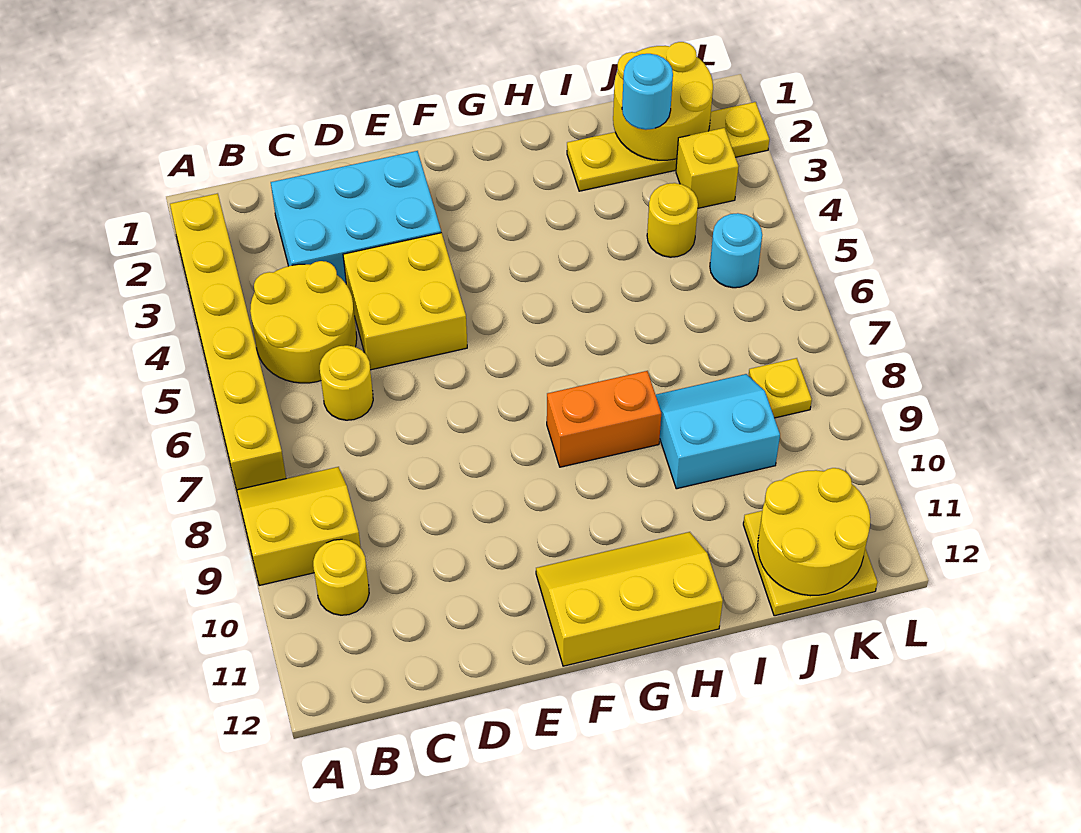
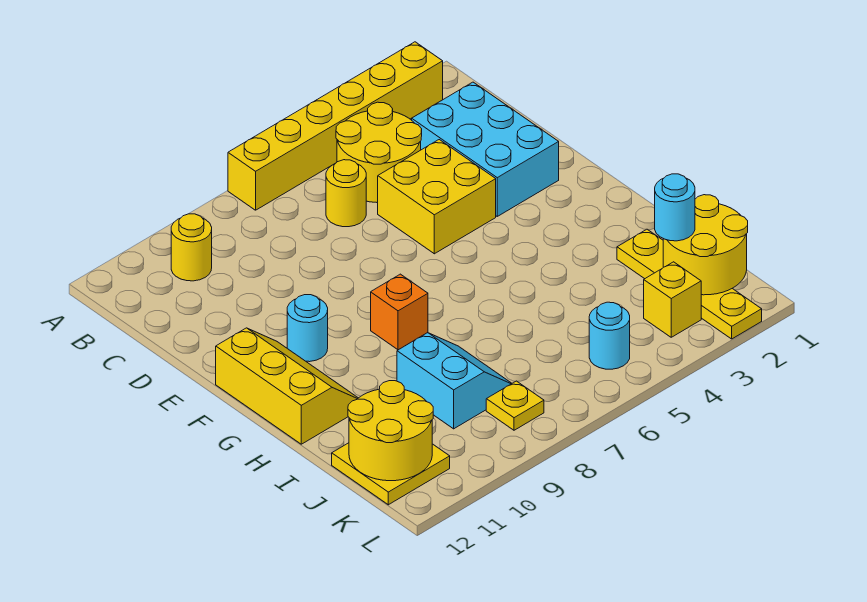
yellow 2x2 slope [237,467,361,586] -> none
none -> cyan 1x1 round brick [287,295,328,362]
orange 1x2 brick [547,371,661,467] -> orange 1x1 brick [371,274,428,350]
yellow 1x1 round brick [647,183,698,257] -> none

